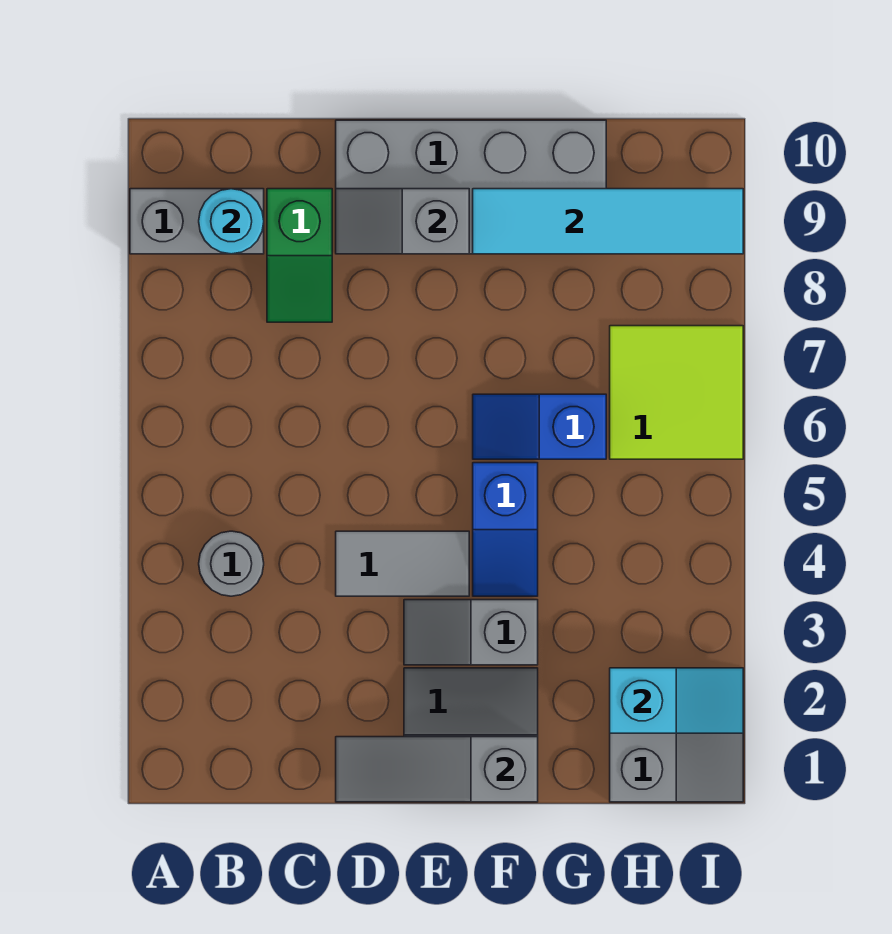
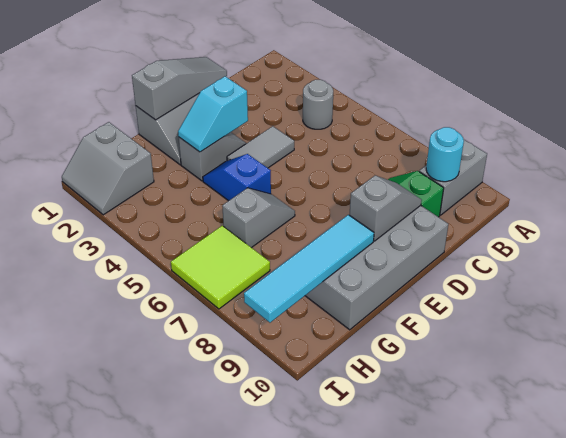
blue 1x2 slope [473,394,606,459] -> grey 1x2 slope [222,188,295,248]
cyan 1x2 slope [610,668,743,733] -> cyan 1x2 slope moved to [178,76,248,152]

